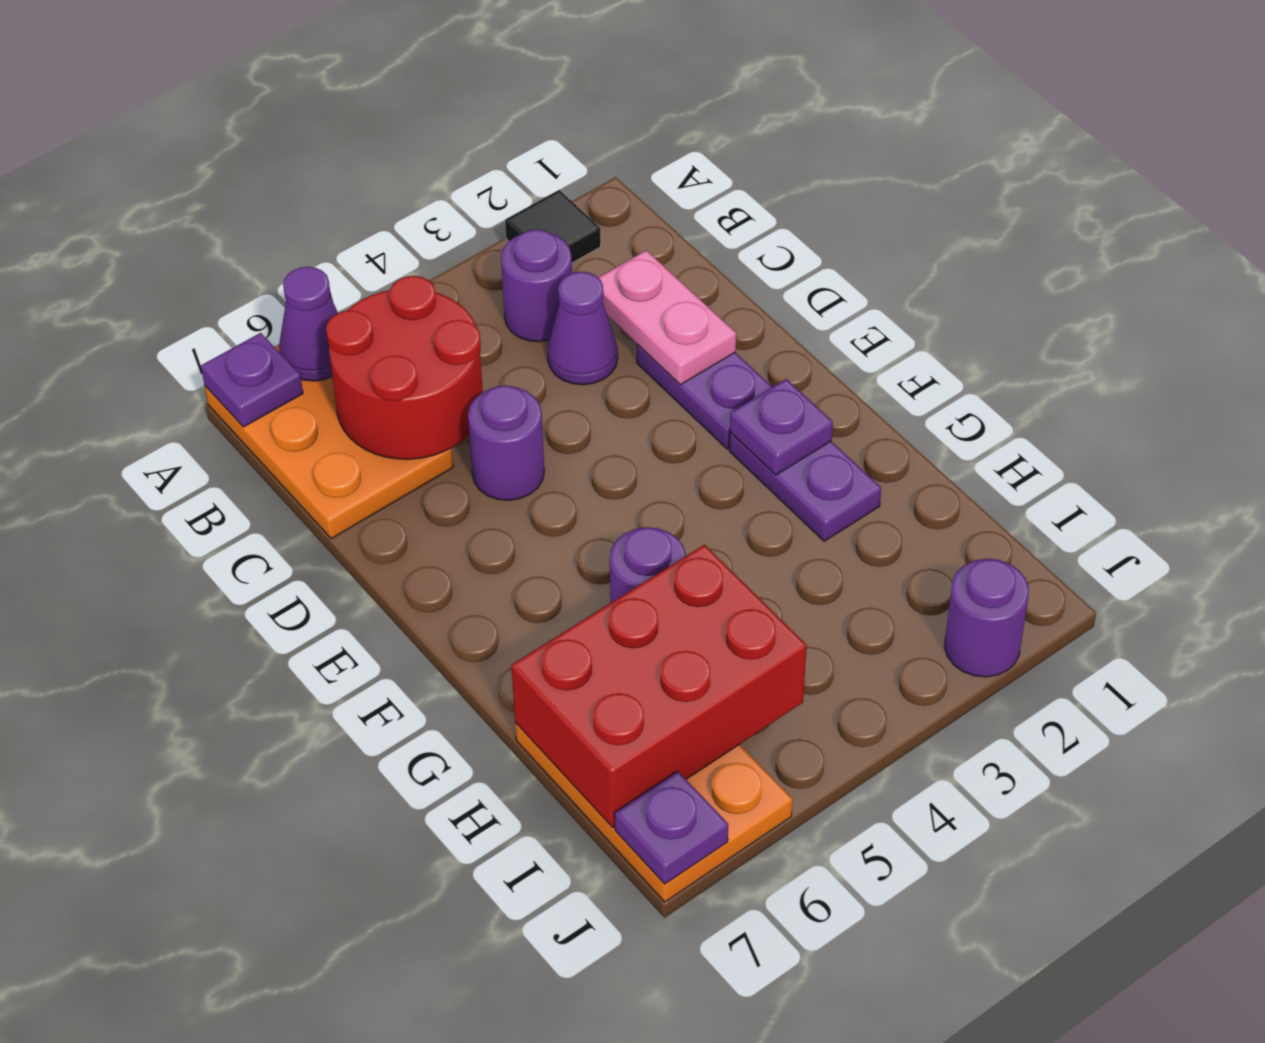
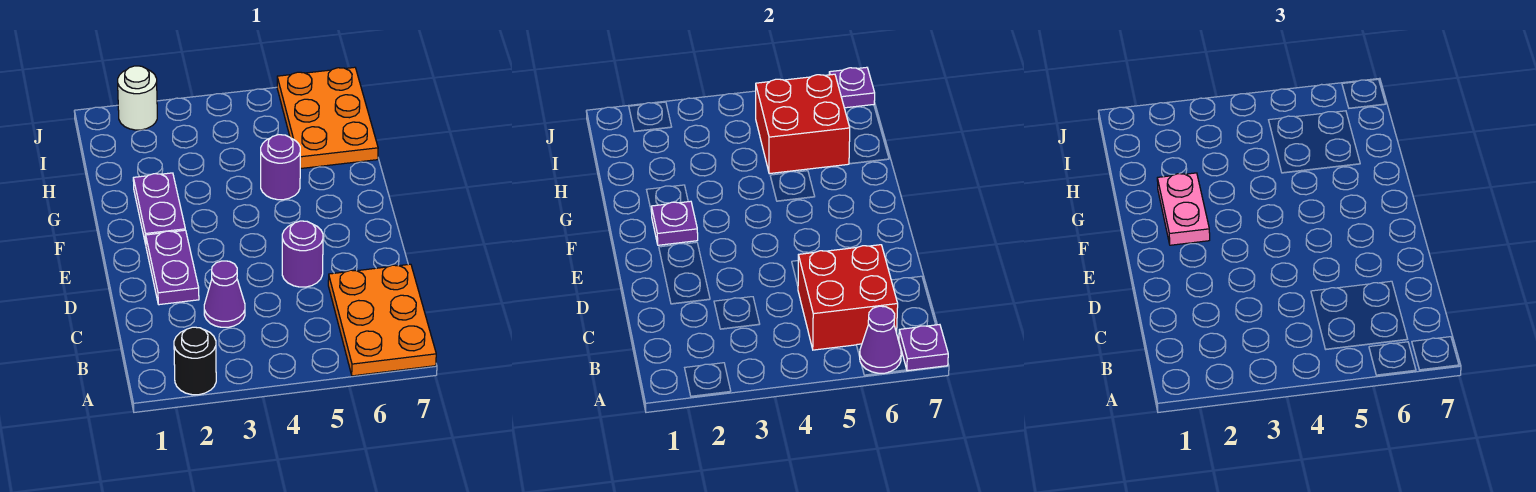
black 1x1 tile [505,190,601,263] -> black 1x1 round brick [174,327,216,395]
purple 1x1 round brick [501,229,572,342] -> none
red 2x2 round brick [326,276,483,459] -> red 2x2 brick [798,245,898,350]
pink 1x2 plate [598,250,736,385] -> pink 1x2 plate moved to [1157,173,1210,245]
red 2x3 brick [511,545,807,827] -> red 2x2 brick [756,74,850,174]
purple 1x1 round brick [945,559,1029,677] -> white 1x1 round brick [118,66,157,130]

